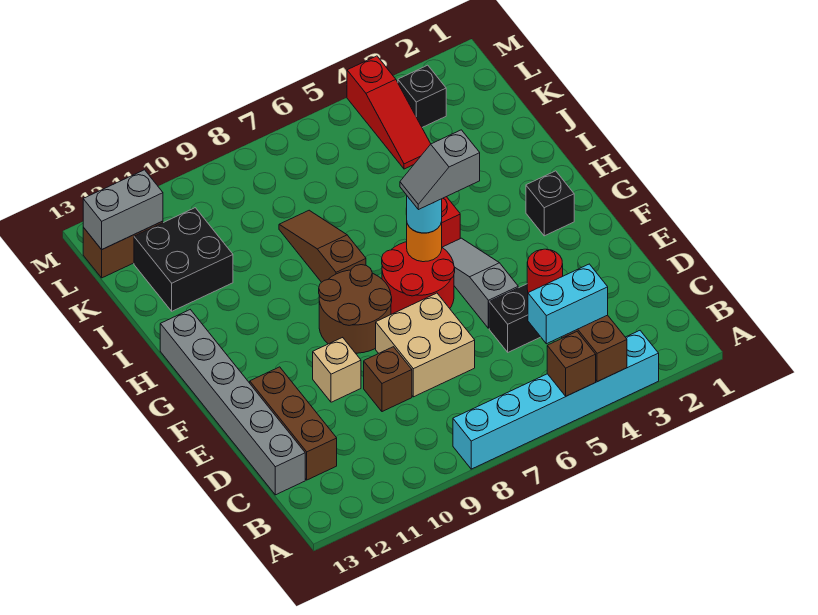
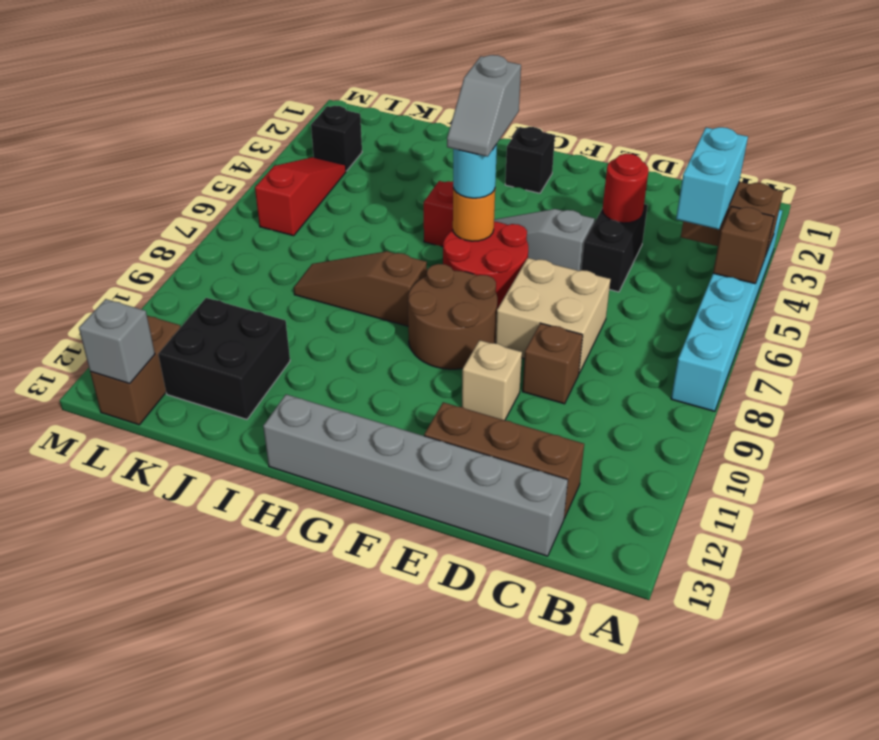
red 1x3 slope [347,56,431,169] -> red 1x3 slope turned to [255,157,346,236]
grey 1x2 brick [83,170,163,250] -> grey 1x1 brick [79,299,155,383]

